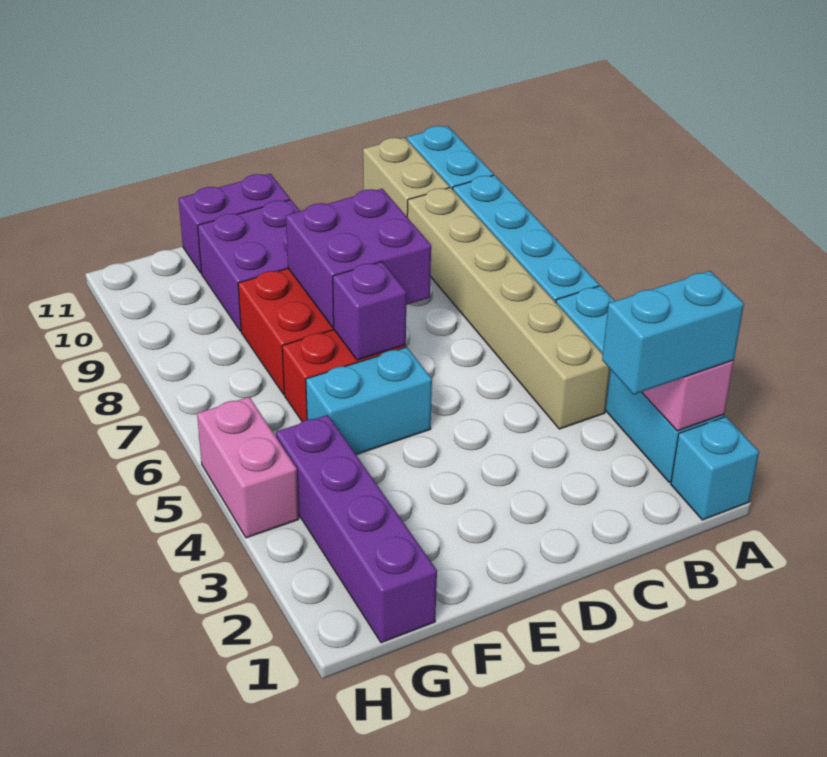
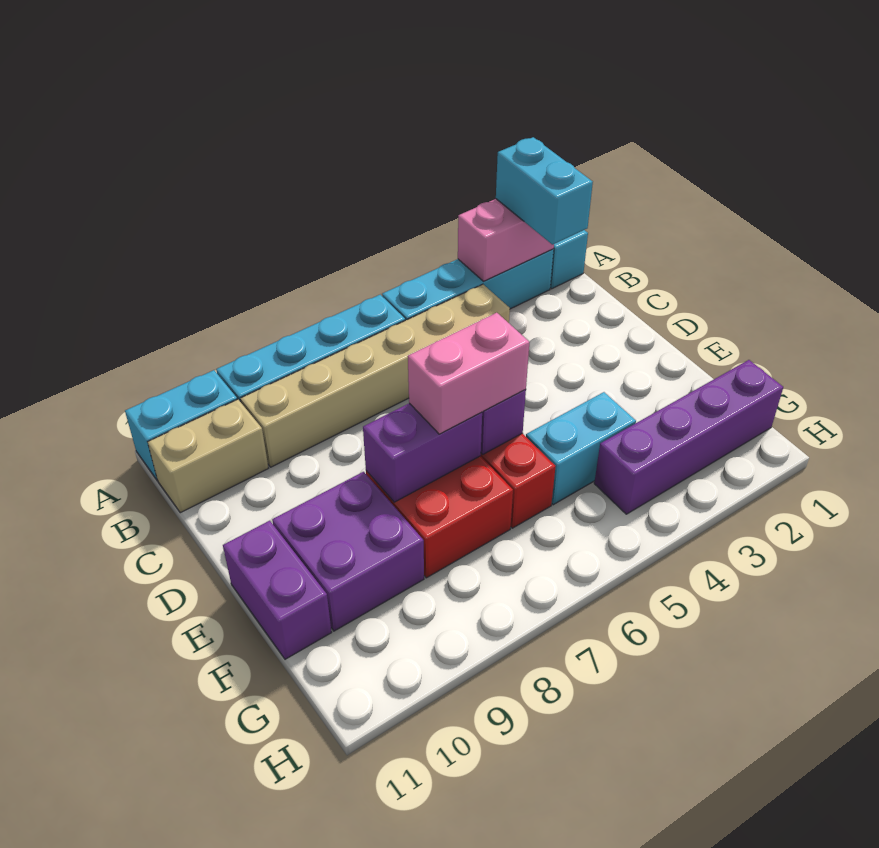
purple 2x2 brick [286,189,431,327] -> purple 1x2 brick [363,403,482,502]
cyan 1x2 brick [306,347,432,454] -> cyan 1x2 brick turned to [526,392,636,505]
pink 1x2 brick [197,397,299,538] -> pink 1x2 brick moved to [408,313,529,434]

